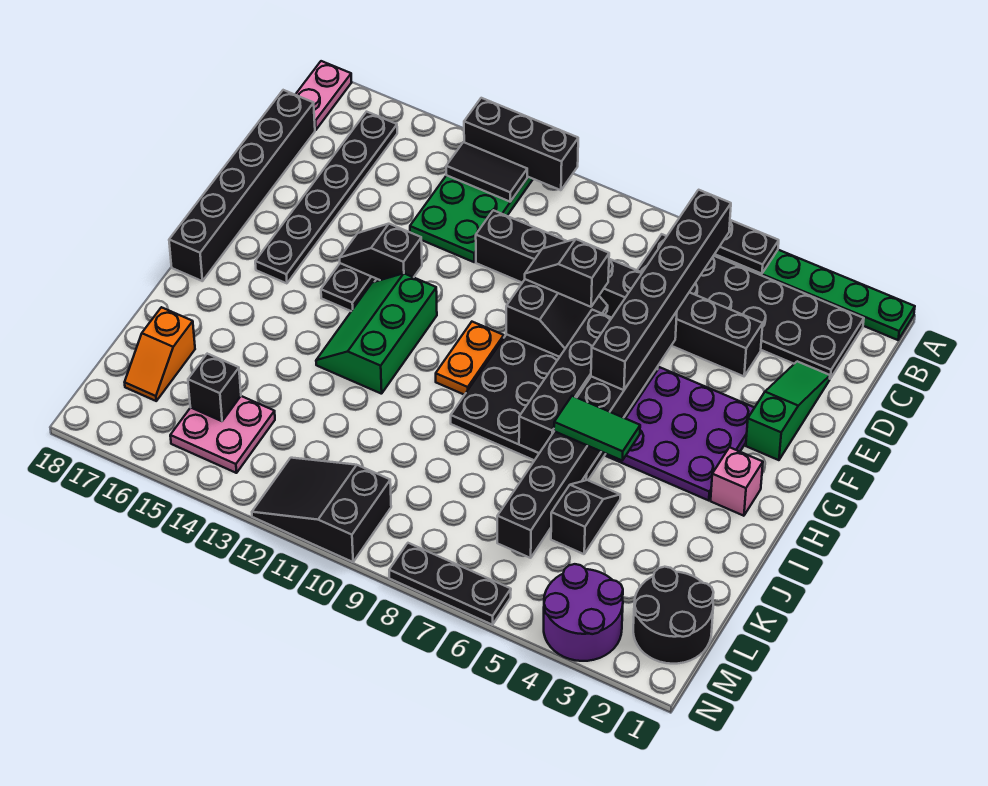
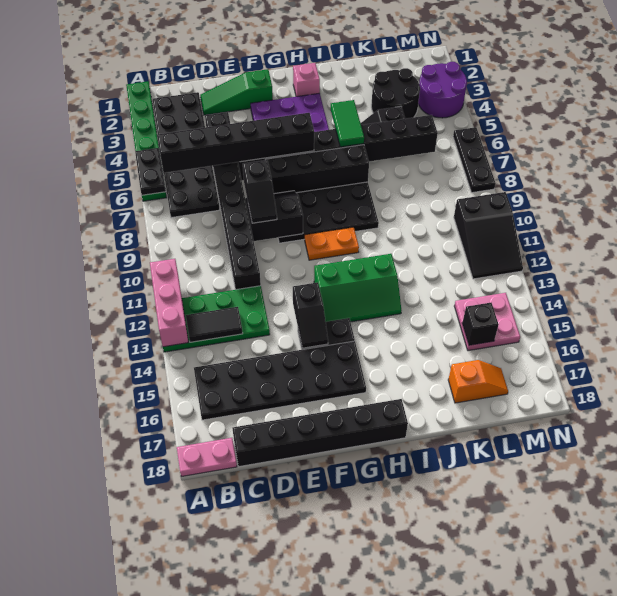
black 1x3 brick [464,98,578,190] -> pink 1x3 brick [150,259,188,347]
black 1x2 tile [446,142,527,202] -> black 1x2 tile turned to [186,307,243,342]
black 1x6 plate [255,112,397,283] -> black 2x6 plate [194,341,366,420]
black 2x2 round brick [633,567,714,664] -> black 2x2 round brick moved to [371,68,420,119]

